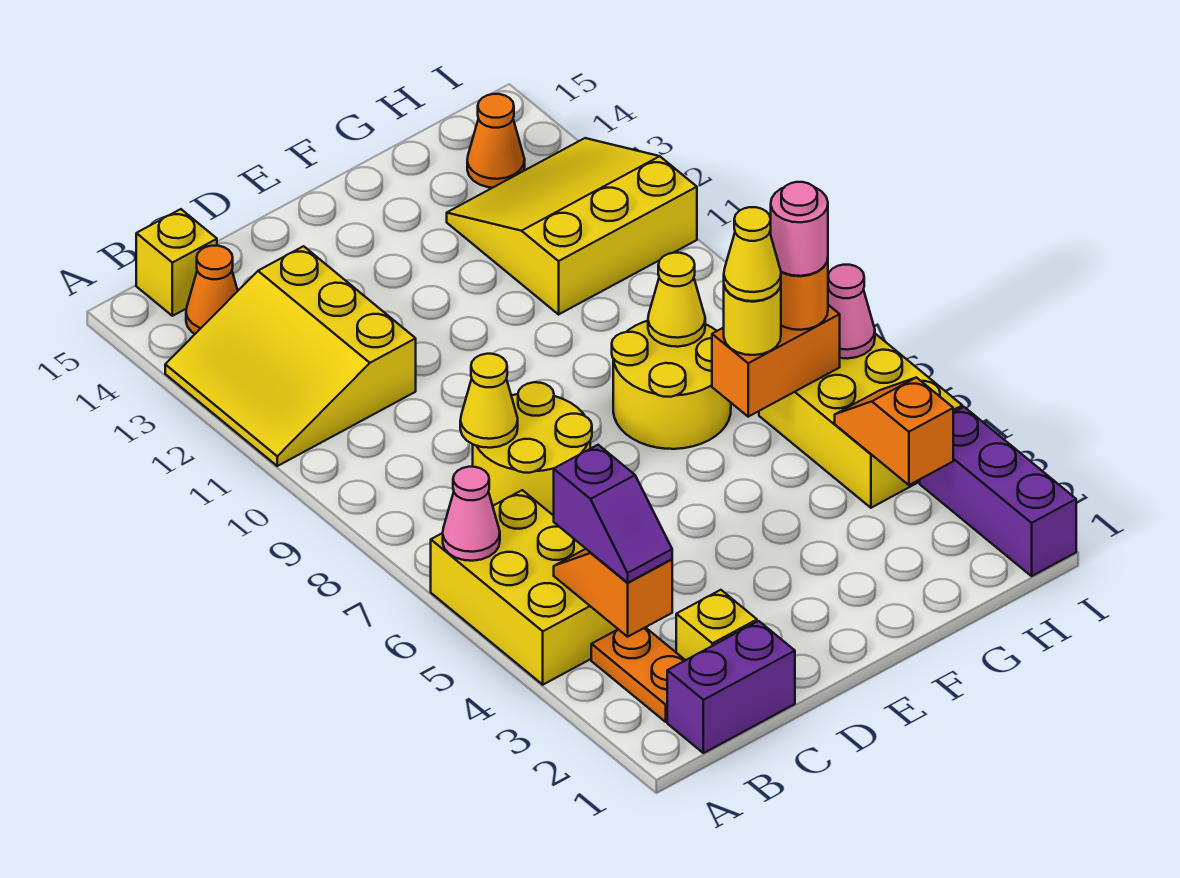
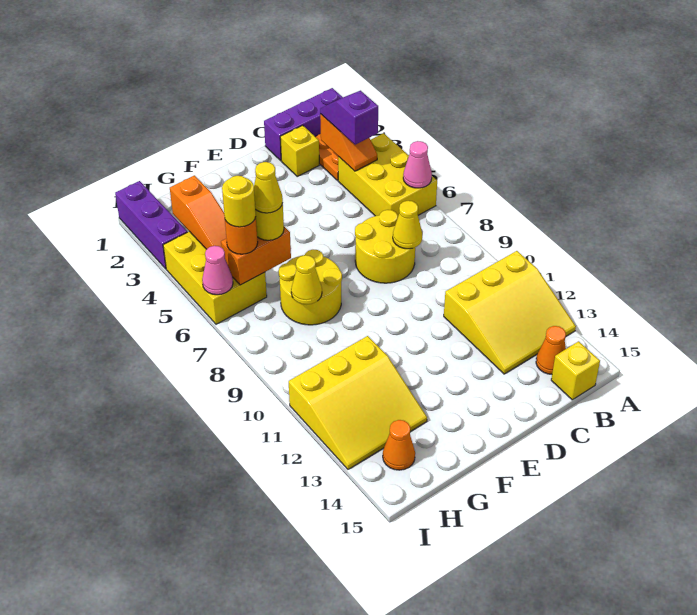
yellow 3x3 slope [165,246,416,466] -> yellow 3x3 slope turned to [444,251,576,374]
purple 1x2 brick [667,621,795,753] -> purple 1x3 brick [264,88,343,161]
orange 1x2 slope [835,377,953,485] -> orange 1x3 slope [170,175,226,249]
pink 1x1 round brick [770,182,828,276] -> yellow 1x1 round brick [222,176,256,227]

